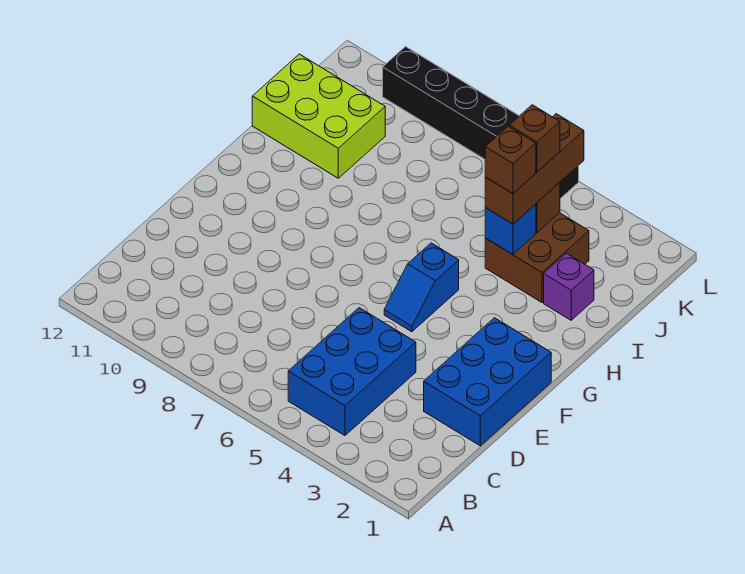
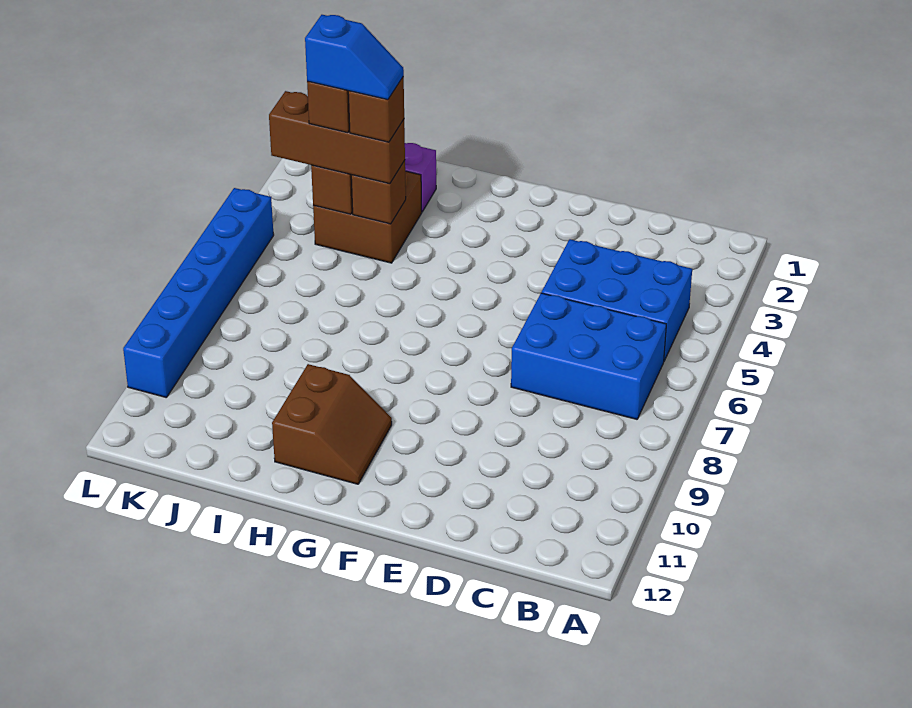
blue 2x3 brick [424,318,551,446] -> blue 2x3 brick moved to [511,293,666,419]
blue 1x2 slope [384,243,459,332] -> blue 1x2 slope moved to [305,15,404,100]
none -> brown 2x2 slope [272,364,392,484]
blue 1x1 brick [485,204,536,254] -> brown 1x1 brick [351,160,406,224]
lime 2x3 brick [252,54,385,178] -> none
black 1x6 brick [383,47,579,199] -> blue 1x6 brick [123,188,274,398]

